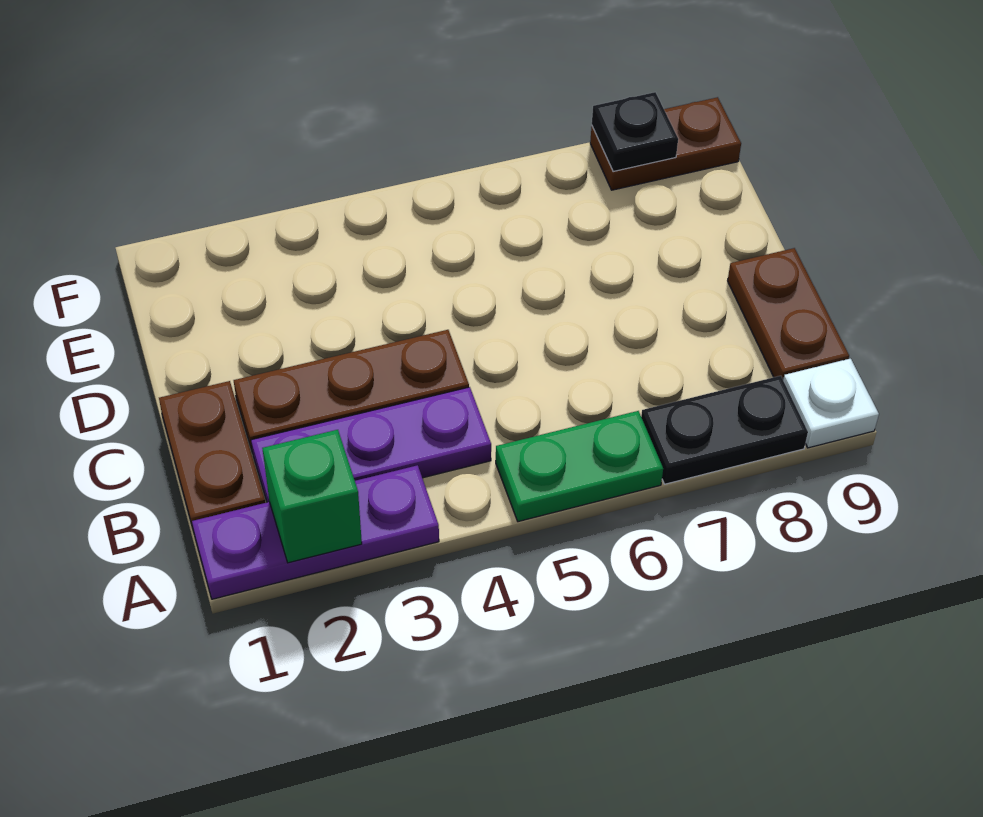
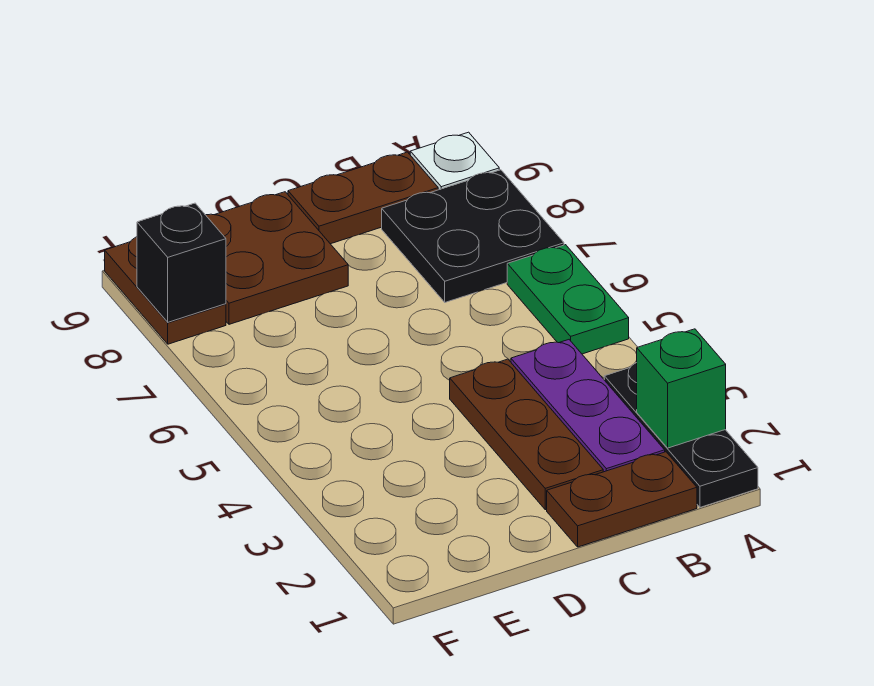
purple 1x3 plate [192,465,439,599] -> black 1x3 plate [604,363,758,507]
black 1x2 plate [641,376,808,484] -> black 2x2 plate [382,170,564,302]
none -> brown 2x2 plate [206,192,348,324]
black 1x1 plate [592,92,678,171] -> black 1x1 brick [137,203,226,322]

